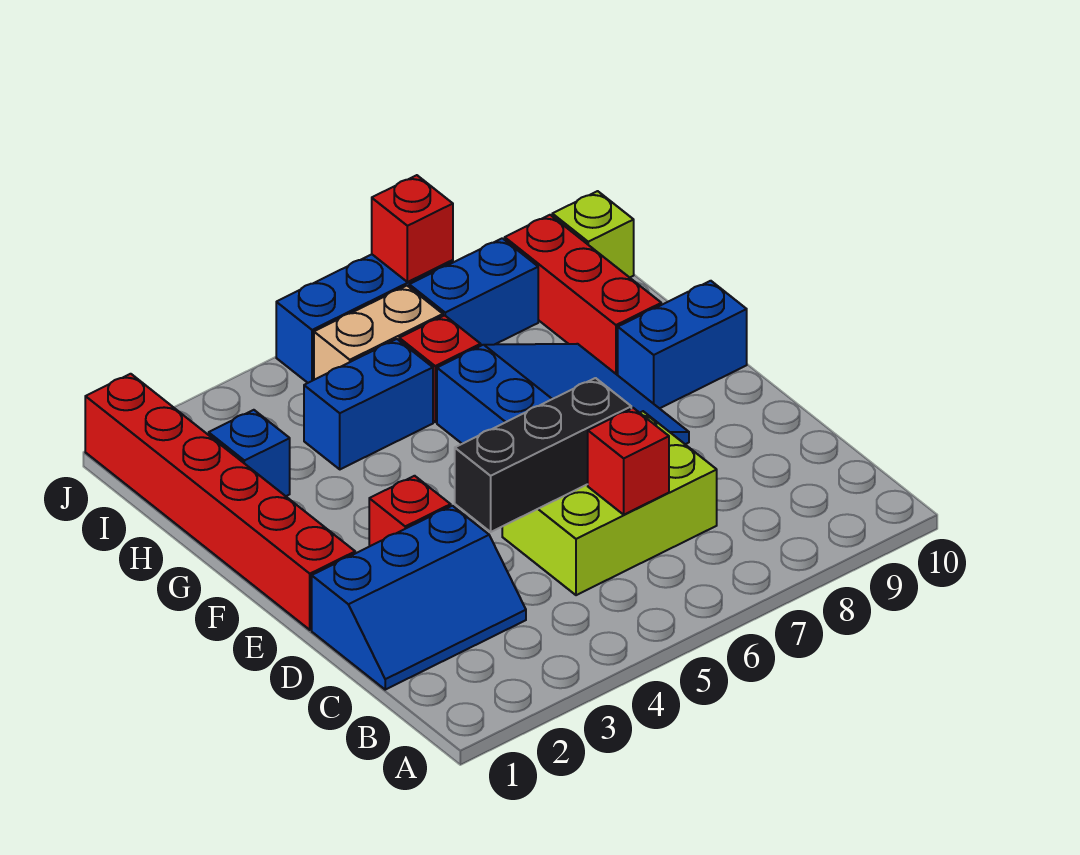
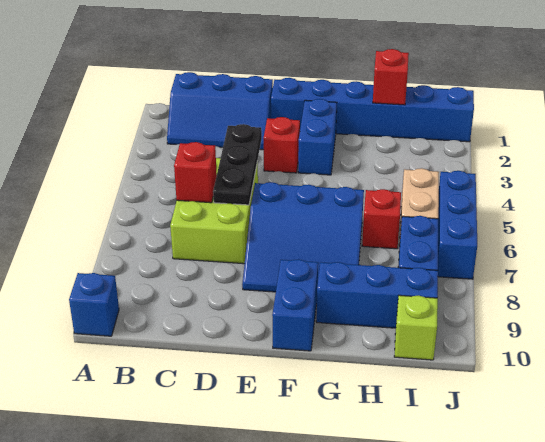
blue 2x3 slope [312,506,526,690] -> blue 2x3 slope turned to [167,72,273,150]
black 1x3 brick [455,378,631,532] -> black 1x3 plate [213,124,262,205]
red 1x6 brick [85,374,355,630] -> blue 1x6 brick [271,78,474,142]
red 1x3 brick [505,215,661,375] -> blue 1x3 brick [316,262,438,328]
blue 1x1 brick [209,410,290,496] -> blue 1x1 brick moved to [69,273,119,336]
blue 1x2 brick [304,339,433,469] -> blue 1x2 brick moved to [298,99,337,175]
red 1x1 brick [372,175,453,282] -> red 1x1 brick moved to [373,49,409,105]

